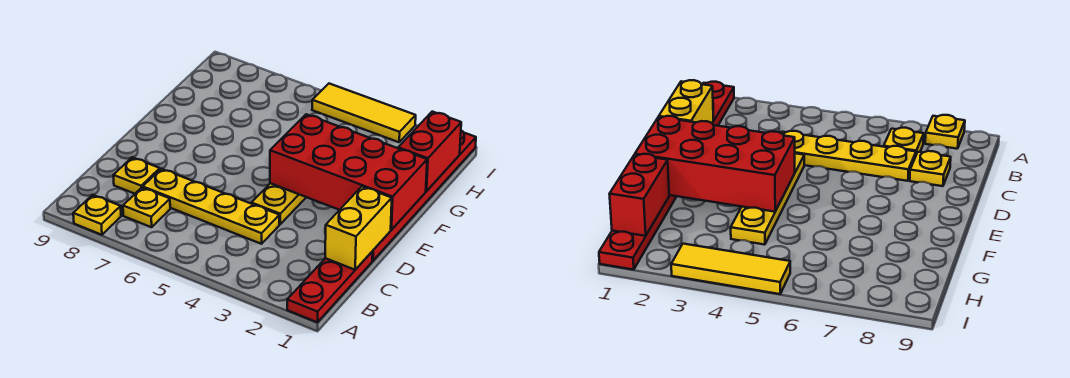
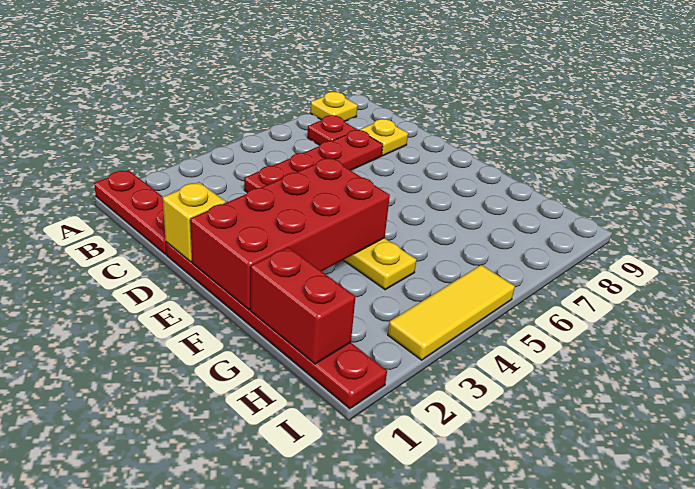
yellow 1x1 plate [123,187,170,227] -> red 1x1 plate [307,115,357,145]
yellow 1x2 brick [325,187,392,270] -> yellow 1x1 brick [163,182,226,262]
yellow 1x4 plate [143,169,280,244] -> red 1x4 plate [244,130,383,192]

